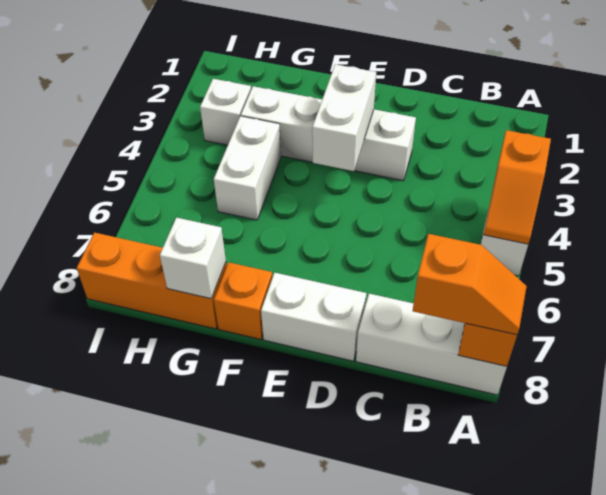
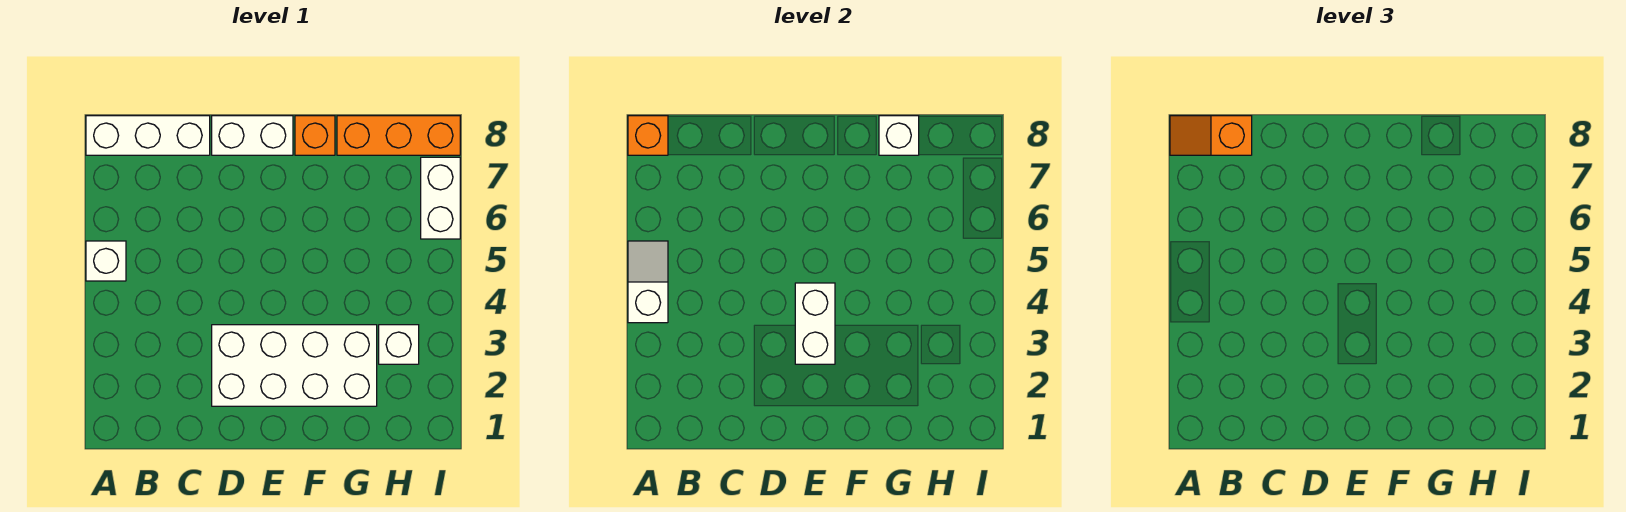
orange 1x2 slope [483,130,551,244] -> white 1x2 slope [628,241,668,323]
white 1x4 brick [241,86,416,181] -> white 2x4 brick [212,325,377,406]
white 1x2 brick [214,116,281,220] -> white 1x2 brick moved to [421,157,460,239]

